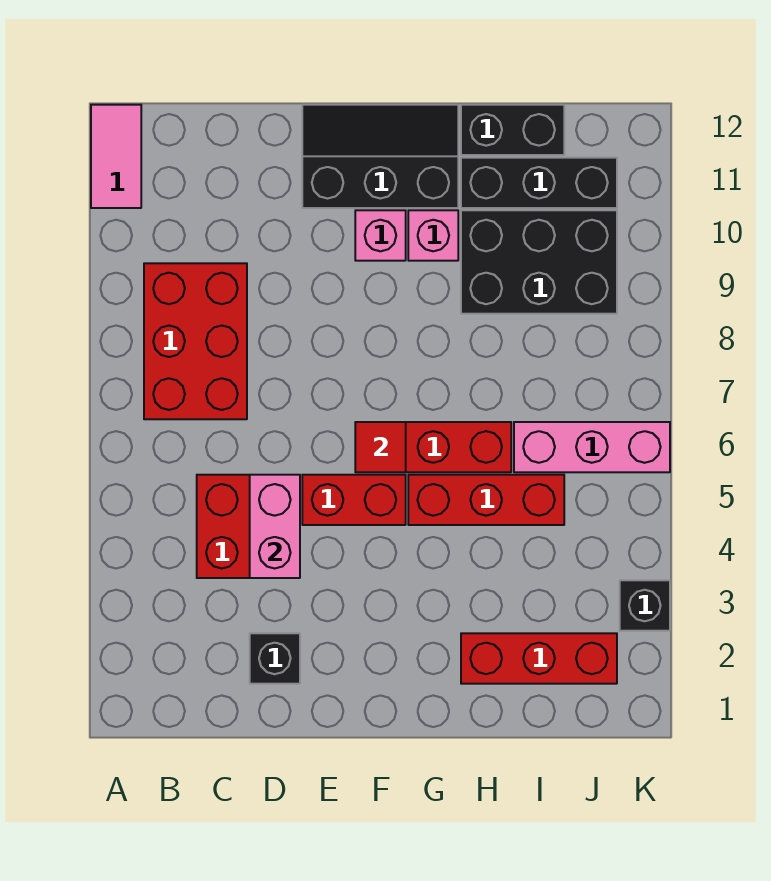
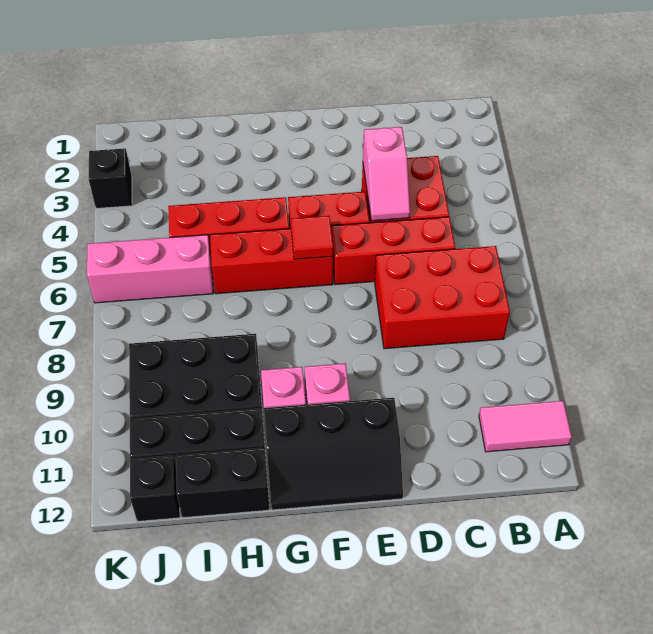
pink 1x2 tile [91,105,141,208] -> pink 1x2 tile turned to [479,401,572,452]
red 2x3 brick [144,263,247,419] -> red 2x3 brick turned to [375,246,510,349]
black 1x1 brick [250,633,300,684] -> black 1x1 brick moved to [130,455,180,522]
pink 1x2 brick [250,475,300,578] -> pink 1x2 slope [363,127,410,221]
red 1x3 brick [461,633,617,684] -> red 1x3 brick moved to [331,217,455,285]

